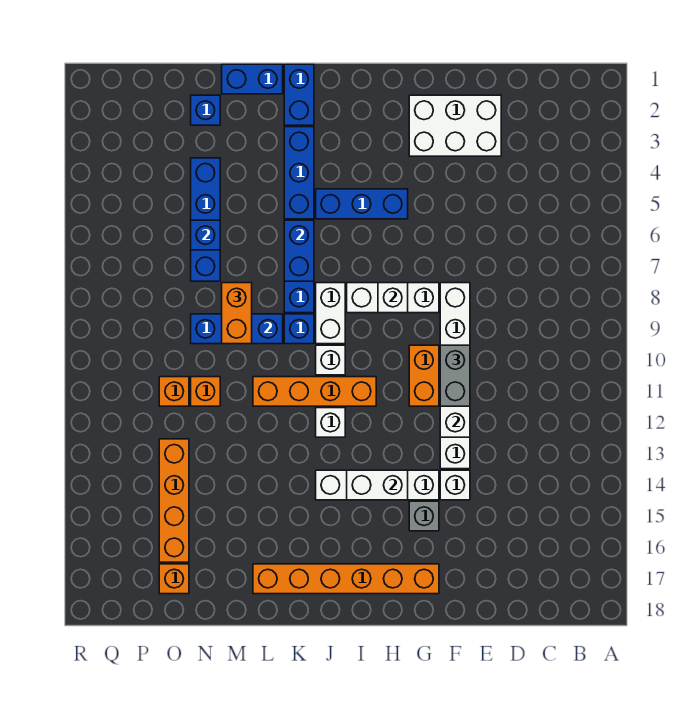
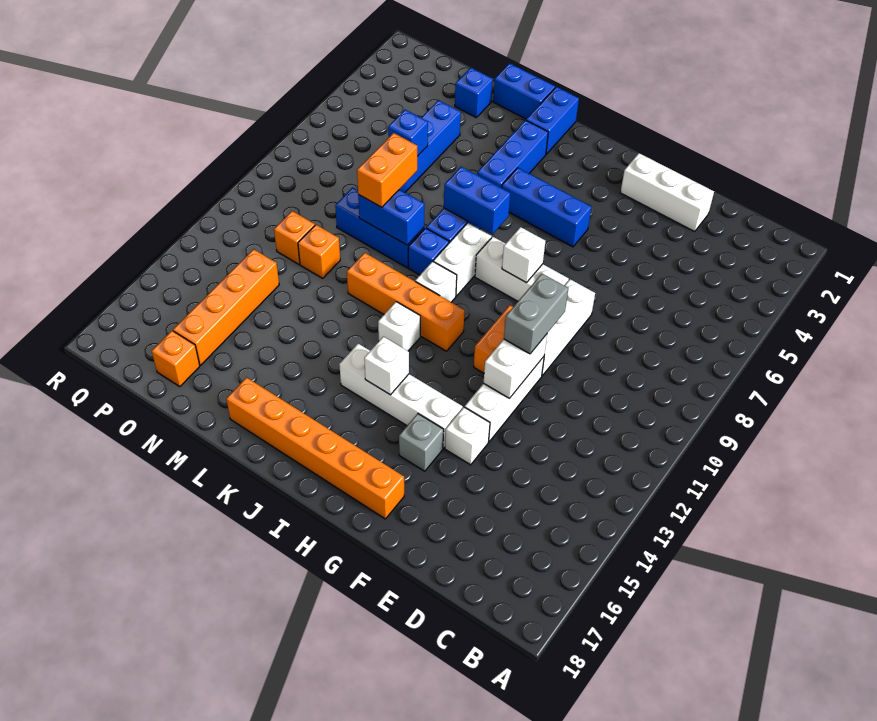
white 2x3 brick [409,95,501,156] -> white 1x3 brick [620,153,714,231]
white 1x2 brick [347,470,408,500] -> white 1x1 brick [364,337,409,395]
blue 1x2 brick [284,220,314,281] -> blue 1x2 brick turned to [444,167,510,234]

